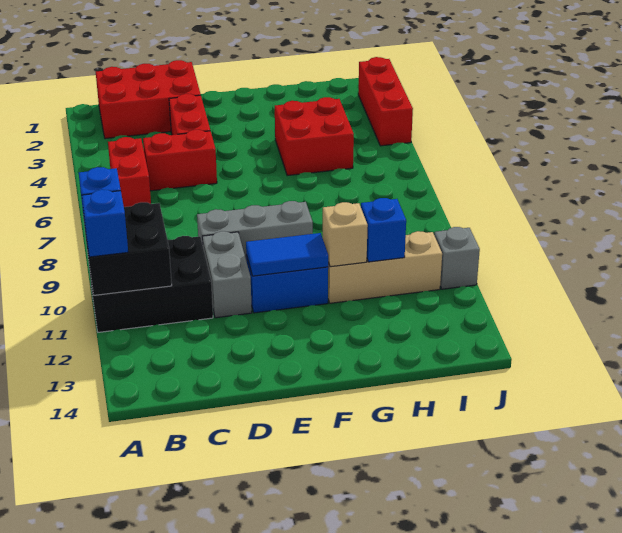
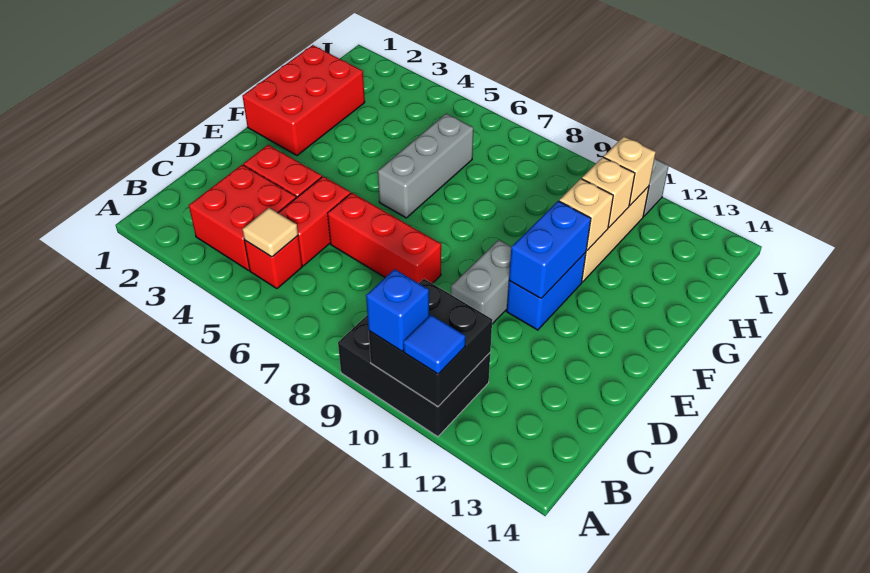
black 2x3 brick [88,236,213,332] -> black 2x3 brick turned to [338,316,490,437]
blue 1x1 brick [82,190,128,257] -> blue 1x1 tile [403,315,466,374]
red 2x3 brick [96,60,201,139] -> red 2x3 brick moved to [243,45,365,155]
red 1x2 brick [108,137,151,207] -> red 1x1 brick [244,236,302,289]
none -> tan 1x1 tile [242,208,298,257]
grey 1x3 brick [197,201,313,261] -> grey 1x3 brick moved to [378,114,473,218]
grey 1x2 brick [202,231,252,318] -> grey 1x2 brick turned to [451,240,511,324]
blue 1x2 tile [246,233,328,276] -> blue 1x2 brick [509,201,591,298]
red 2x2 brick [275,97,354,175] -> red 2x2 brick moved to [189,165,296,270]
blue 1x1 brick [361,198,406,262] -> tan 1x1 brick [582,157,635,228]
none -> tan 1x1 brick [604,137,656,206]
red 1x3 brick [358,57,413,146] -> red 1x3 brick moved to [328,193,441,283]

